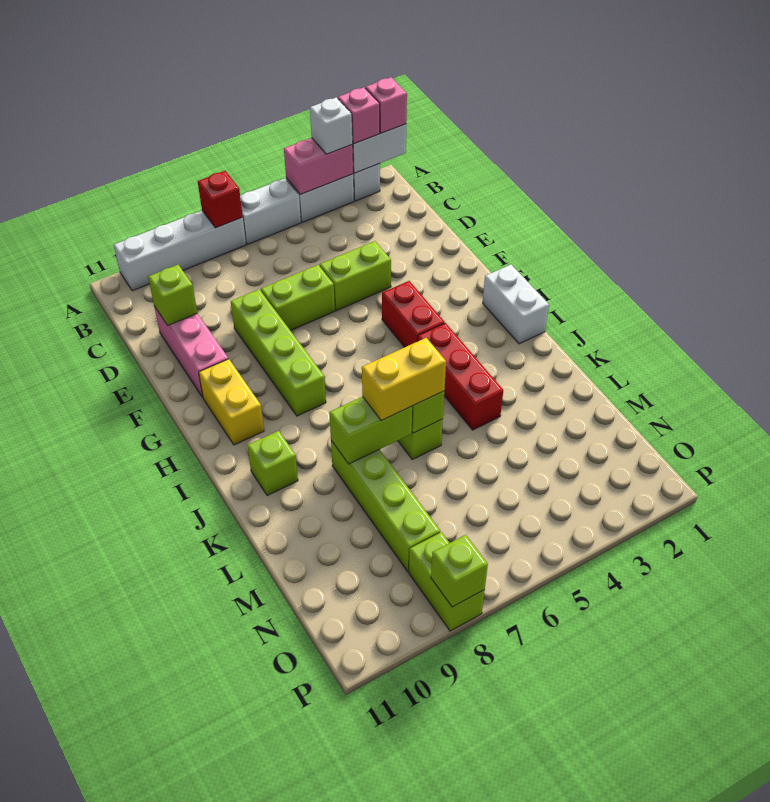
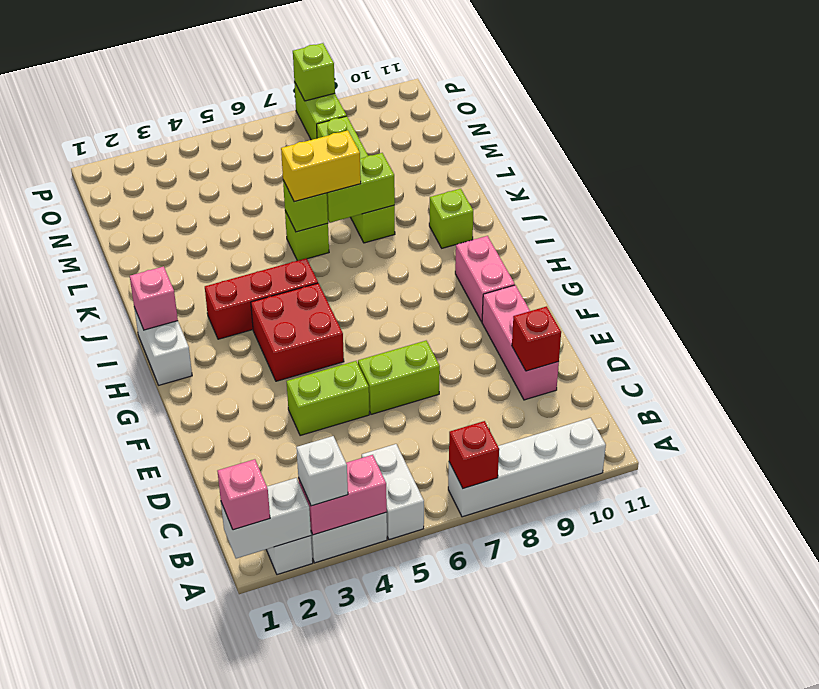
pink 1x1 brick [338,87,380,144] -> pink 1x1 brick moved to [130,266,178,330]
white 1x2 brick [240,179,301,244] -> white 1x2 brick turned to [362,444,424,540]
lime 1x1 brick [148,265,197,325] -> red 1x1 brick [512,306,561,371]
lime 1x4 brick [231,289,326,416] -> none
red 1x2 brick [382,281,445,347] -> red 2x2 brick [251,283,344,381]
yellow 1x2 brick [199,359,264,445] -> pink 1x2 brick [455,236,515,322]
red 1x3 brick [418,323,503,430] -> red 1x3 brick turned to [205,258,318,339]

